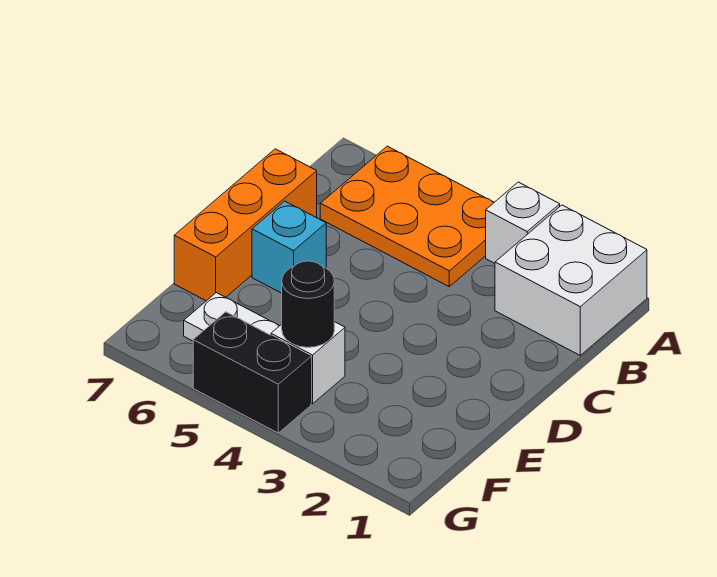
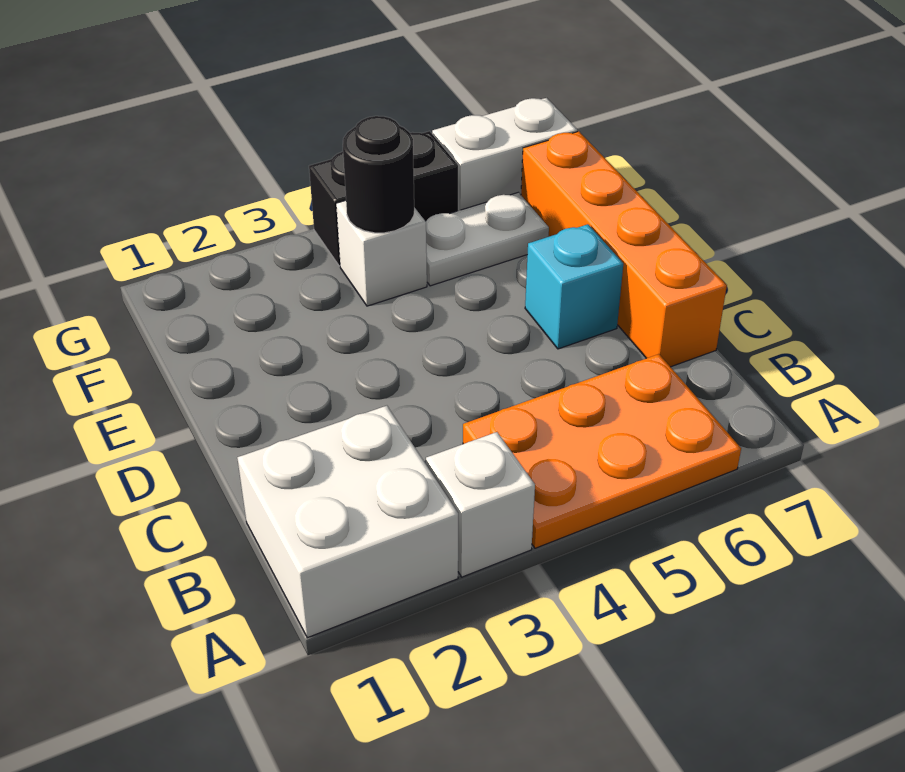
orange 1x3 brick [174,149,317,301] -> orange 1x4 brick [521,131,727,367]
none -> white 1x2 brick [432,98,577,211]

